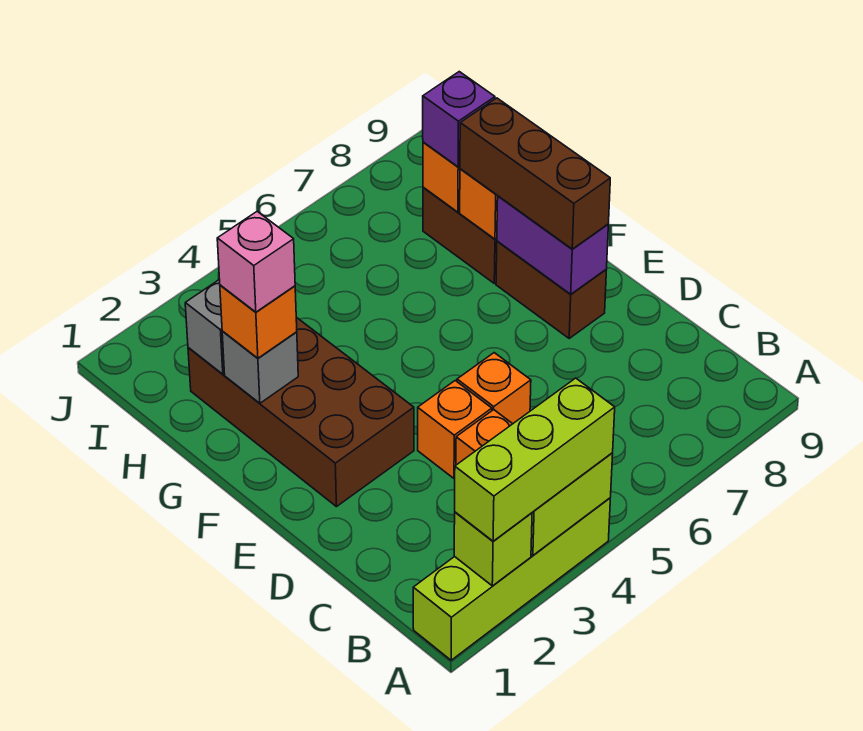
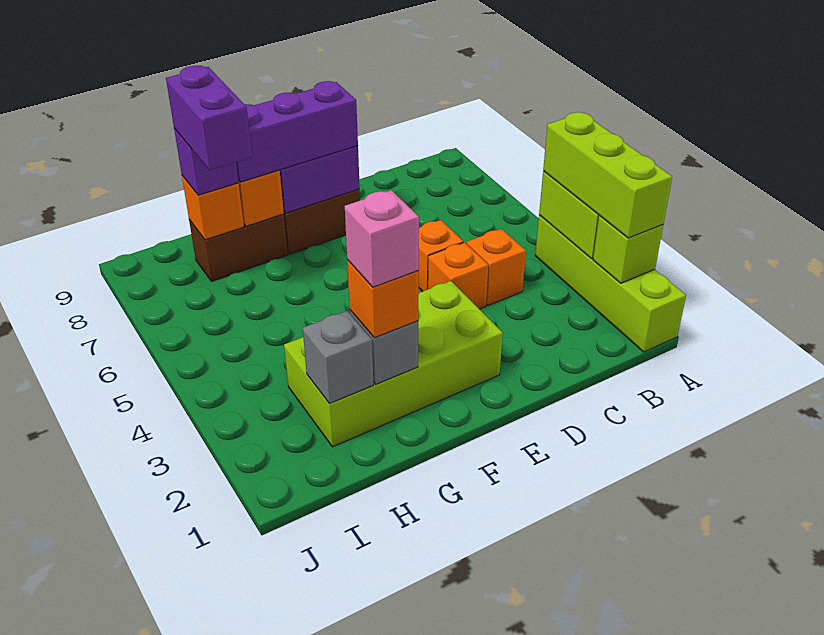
brown 2x4 brick [188,317,414,507] -> lime 2x4 brick [284,281,503,447]
brown 1x3 brick [460,98,610,249] -> purple 1x3 brick [236,81,358,182]
none -> purple 1x2 brick [166,66,252,170]

